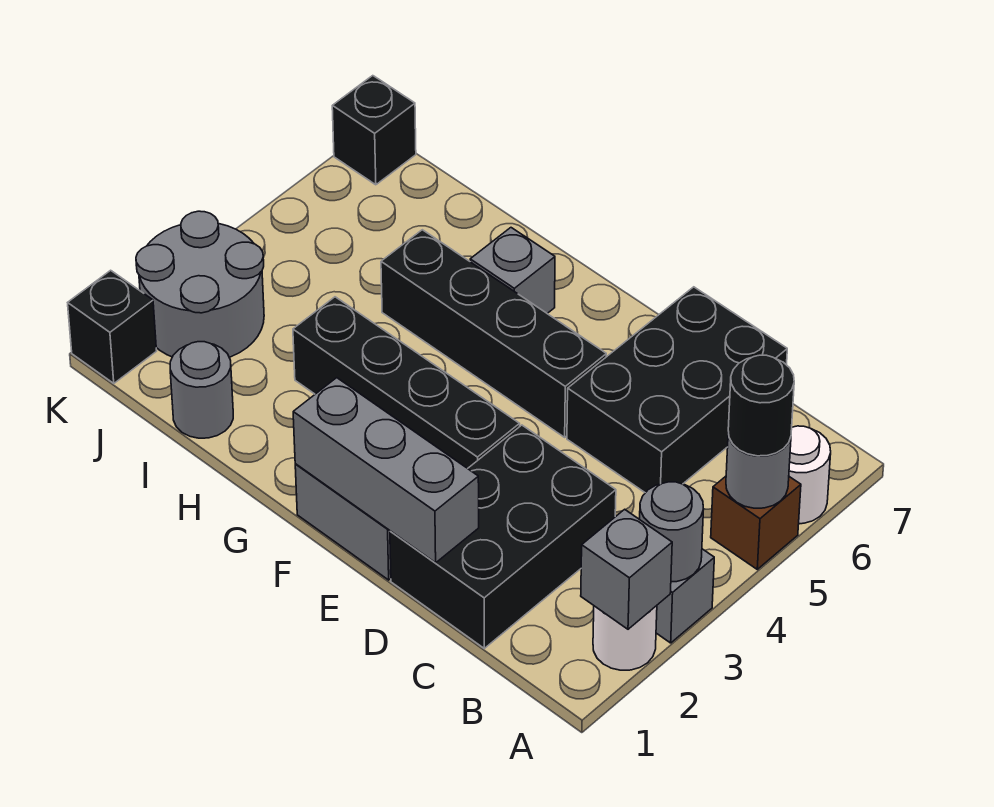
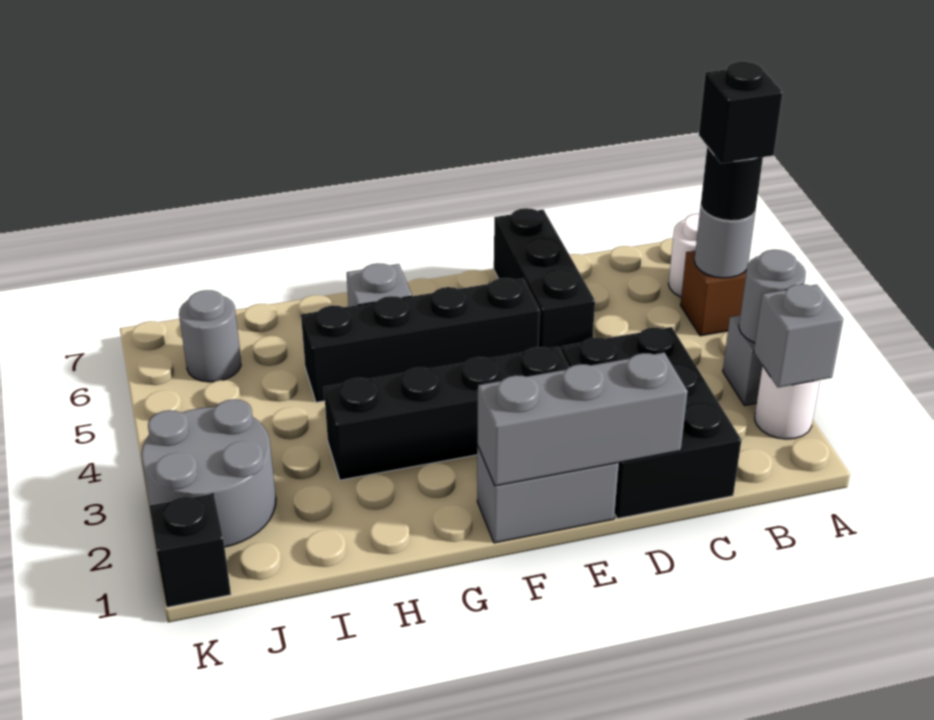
black 2x3 brick [567,287,787,493] -> black 1x3 brick [494,208,595,350]
grey 1x1 round brick [170,342,233,438] -> grey 1x1 round brick moved to [179,290,241,382]
black 1x1 brick [332,76,416,185] -> black 1x1 brick moved to [699,62,783,163]

